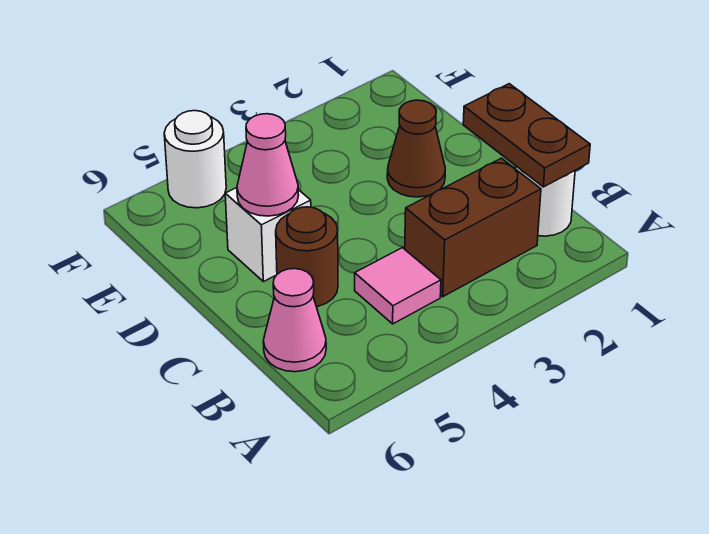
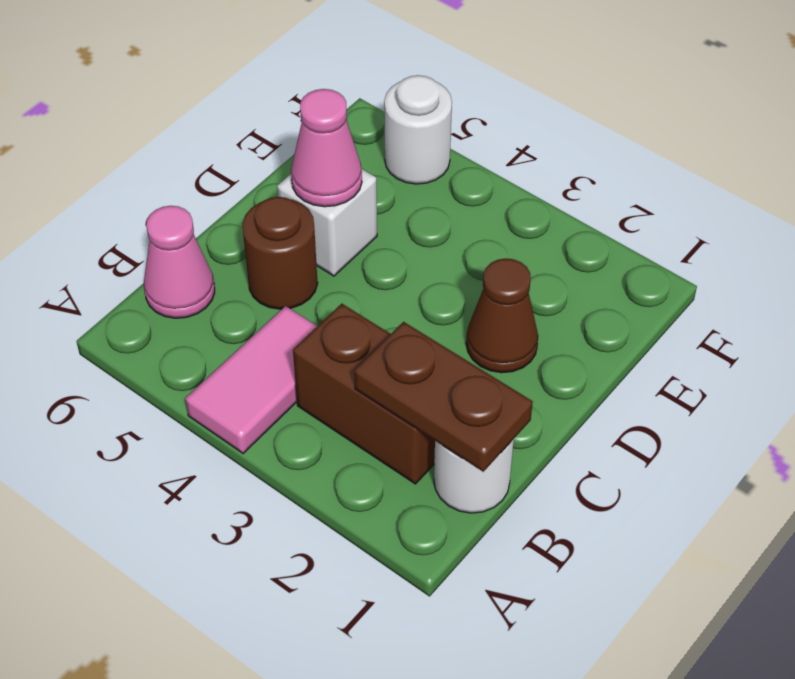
brown 1x2 plate [463,84,590,187] -> brown 1x2 plate turned to [354,322,533,472]
pink 1x1 tile [355,248,441,324] -> pink 1x2 tile [185,306,317,454]

